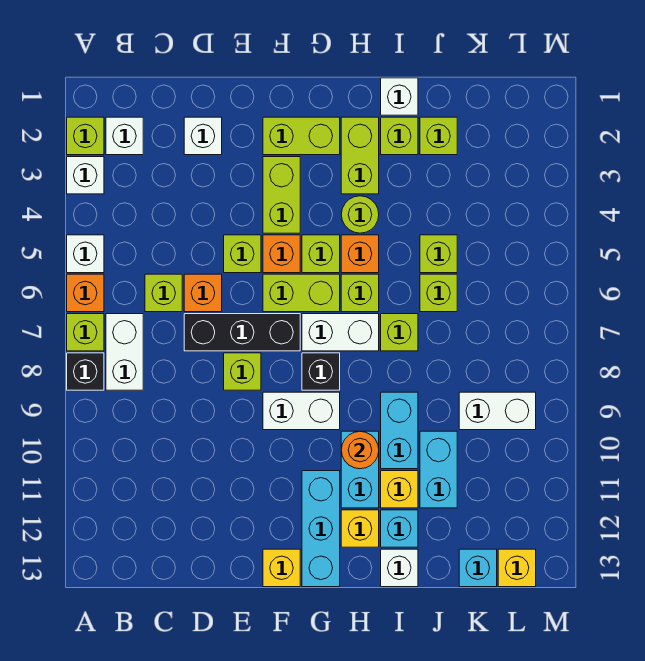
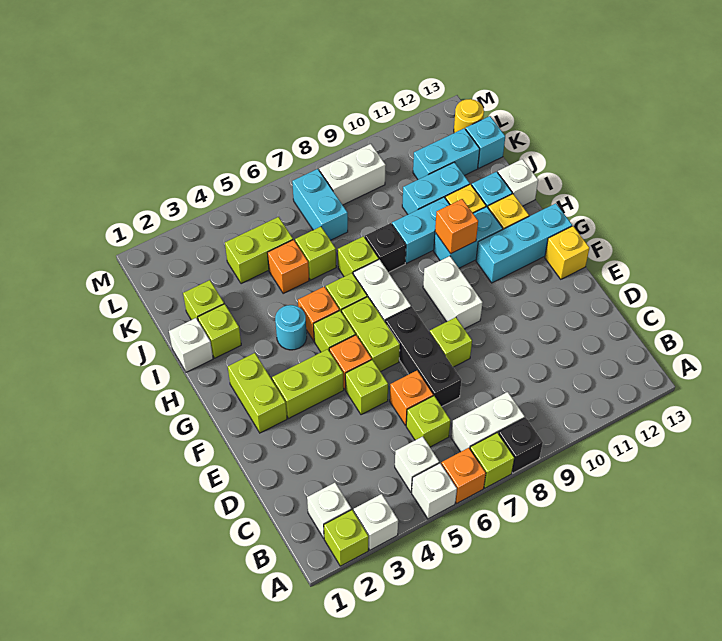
white 1x1 brick [184,117,222,155] -> white 1x1 brick moved to [395,436,439,492]
black 1x1 brick [302,353,340,390] -> black 1x1 brick moved to [365,223,406,272]
lime 1x2 brick [341,117,379,194] -> lime 1x2 brick moved to [225,217,293,284]
lime 1x1 round brick [341,196,379,233] -> cyan 1x1 round brick [275,305,307,350]
orange 1x1 round brick [341,431,379,469] -> orange 1x1 brick [435,199,478,254]
lime 1x1 brick [420,235,457,273] -> orange 1x1 brick [267,240,309,293]
none -> cyan 1x2 brick [292,169,348,240]
white 1x2 brick [459,392,536,430] -> white 1x2 brick turned to [319,144,386,205]
none -> cyan 1x2 brick [413,128,480,179]
yellow 1x1 brick [498,549,536,587] -> yellow 1x1 round brick [454,99,484,133]

